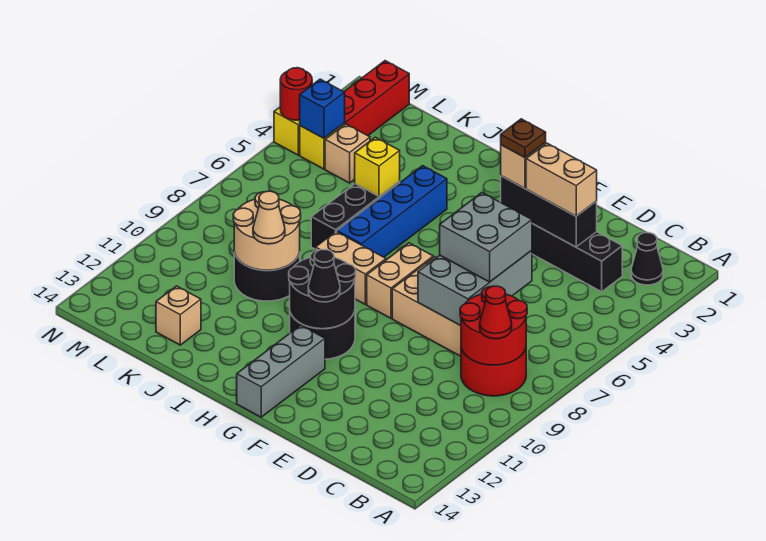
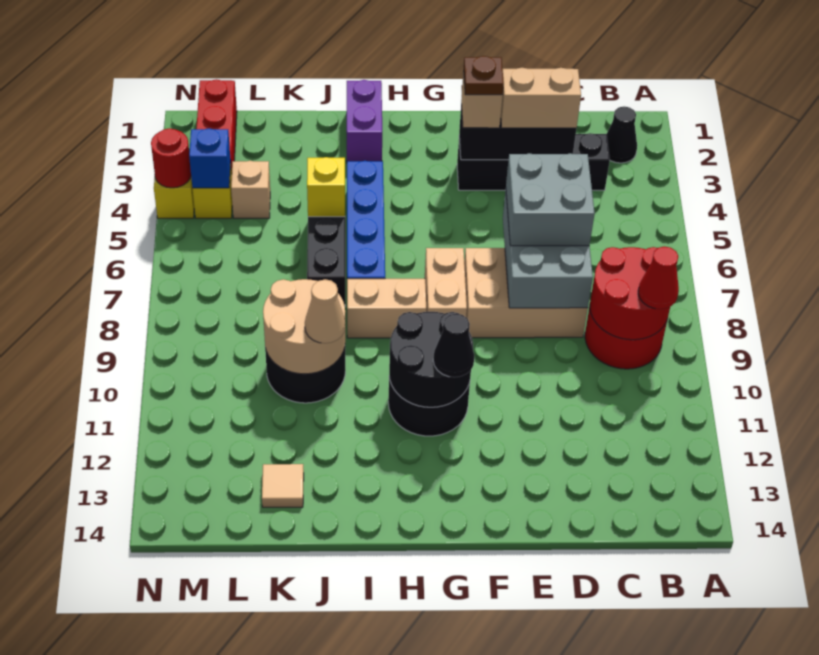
grey 1x3 brick [237,325,325,417] -> none
none -> purple 1x2 brick [347,80,382,161]
tan 1x1 brick [156,286,201,345] -> tan 1x1 tile [262,464,304,507]

